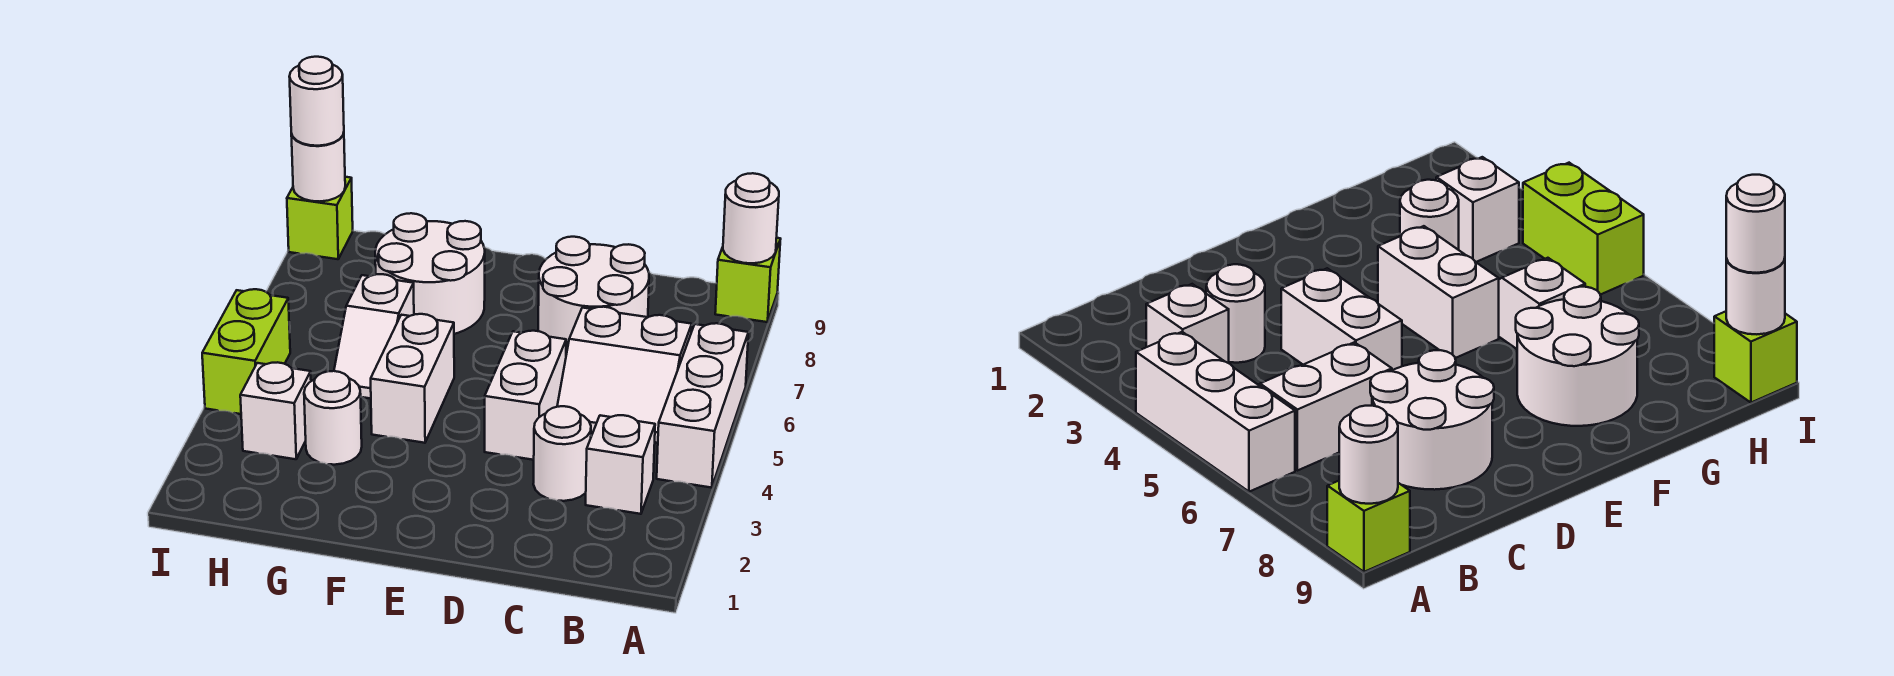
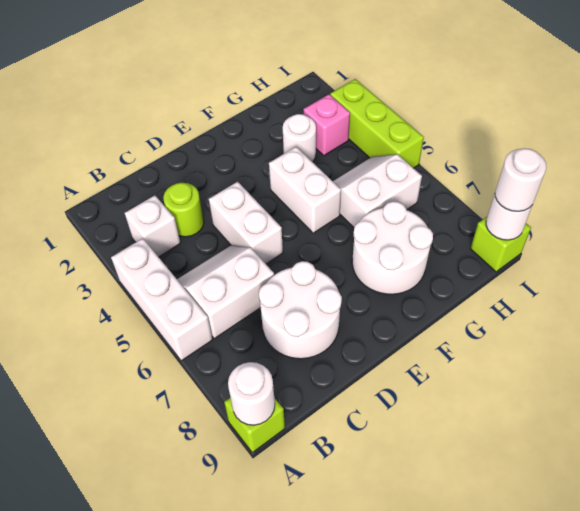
white 1x1 round brick [533,406,591,501] -> lime 1x1 round brick [163,183,204,237]
white 1x2 slope [334,274,414,398] -> white 2x2 slope [333,154,422,227]
white 1x1 brick [240,362,311,459] -> pink 1x1 brick [303,94,350,156]
lime 1x2 brick [202,289,290,414] -> lime 1x3 brick [330,79,424,168]

